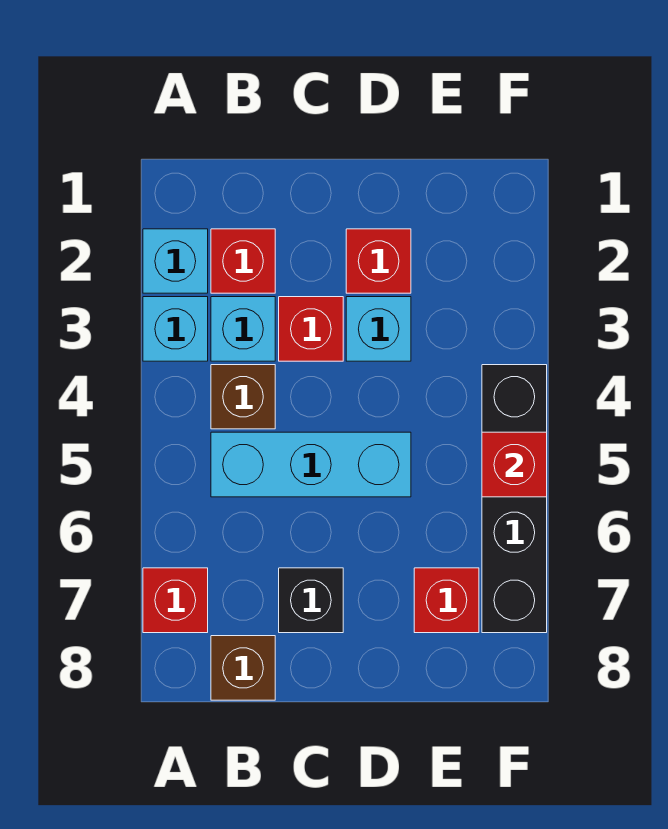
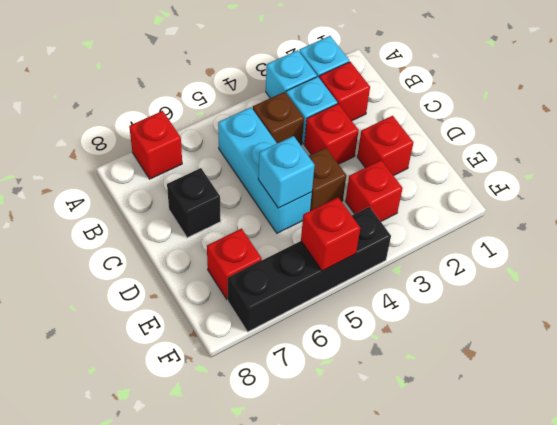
brown 1x1 brick [211,636,275,700] -> brown 1x1 brick moved to [309,148,346,211]
cyan 1x1 brick [346,297,411,361] -> cyan 1x1 brick moved to [258,136,314,208]
none -> red 1x1 brick [345,160,403,221]

